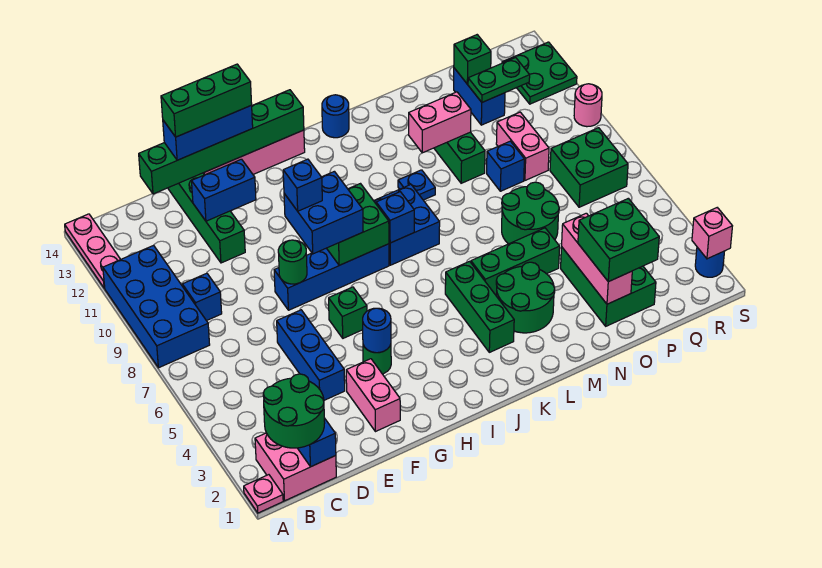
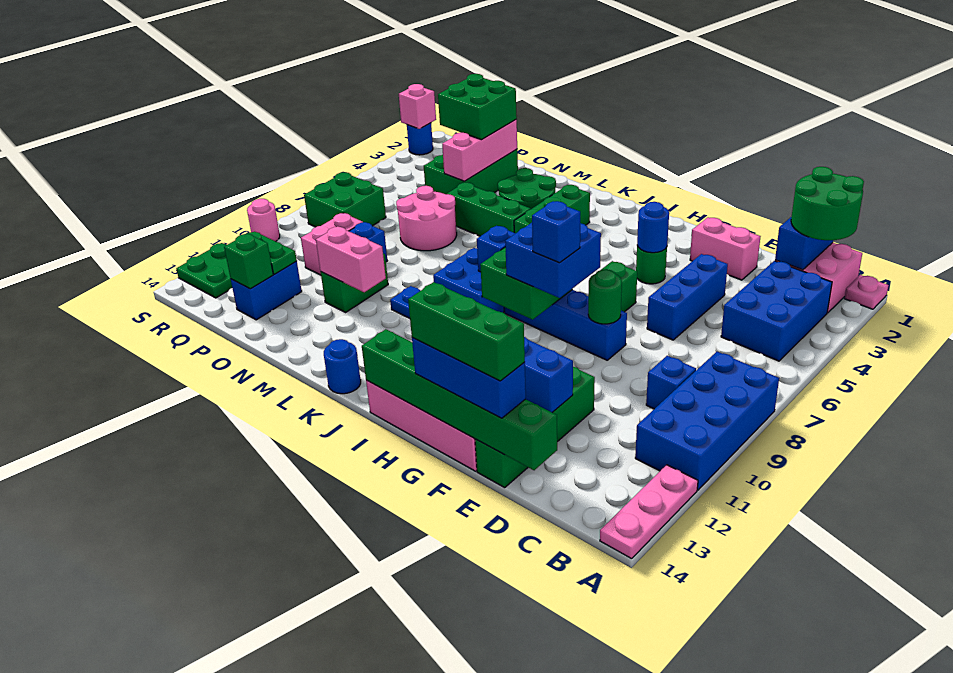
none -> blue 2x3 brick [721,261,832,361]
pink 1x2 brick [346,359,400,432] -> pink 1x2 brick turned to [690,217,761,280]
green 2x2 round brick [502,182,559,244] -> pink 2x2 round brick [396,186,457,251]

